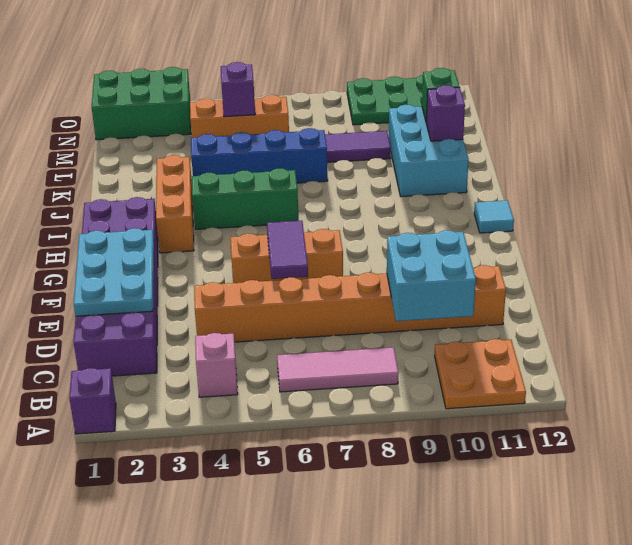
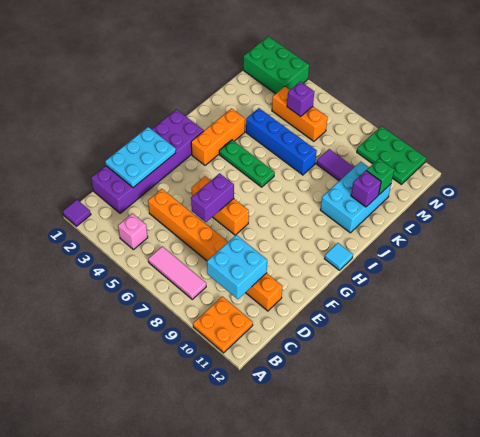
purple 1x1 brick [69,368,116,434] -> purple 1x1 tile [63,200,91,226]
purple 1x2 tile [267,221,308,279] -> purple 1x2 brick [191,173,234,222]
green 1x3 brick [192,168,298,230] -> green 1x3 plate [219,140,275,187]

